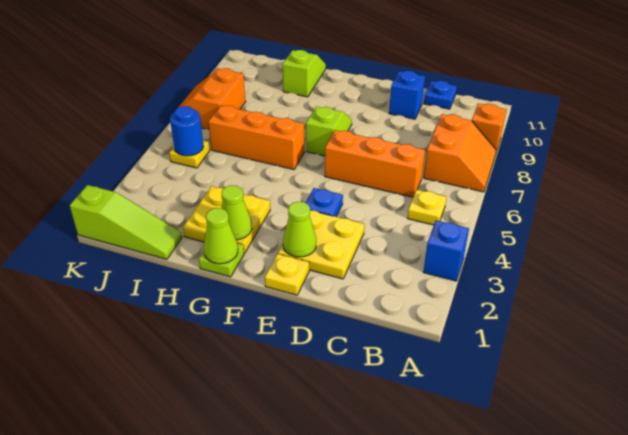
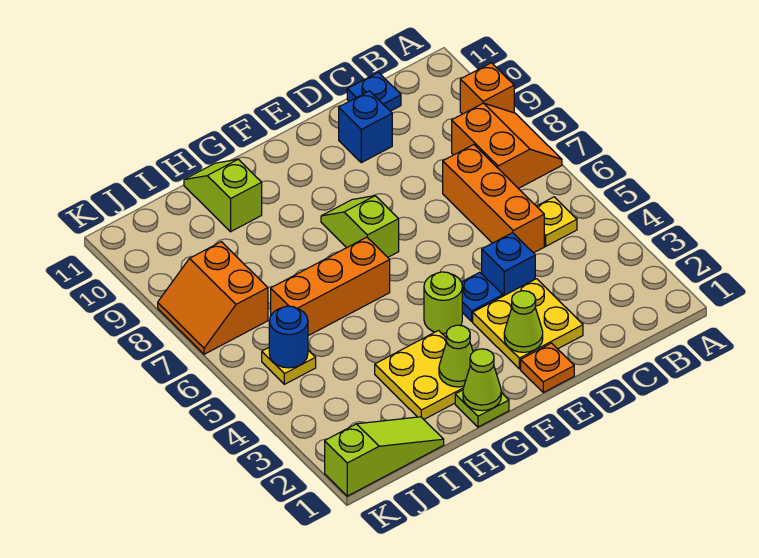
blue 1x1 brick [423,221,469,281] -> blue 1x1 brick moved to [482,233,535,296]
orange 1x3 brick [325,130,425,197] -> orange 1x3 brick turned to [443,145,544,253]
yellow 1x1 plate [265,254,309,295] -> orange 1x1 plate [521,343,574,392]
none -> lime 1x1 round brick [424,272,462,334]

